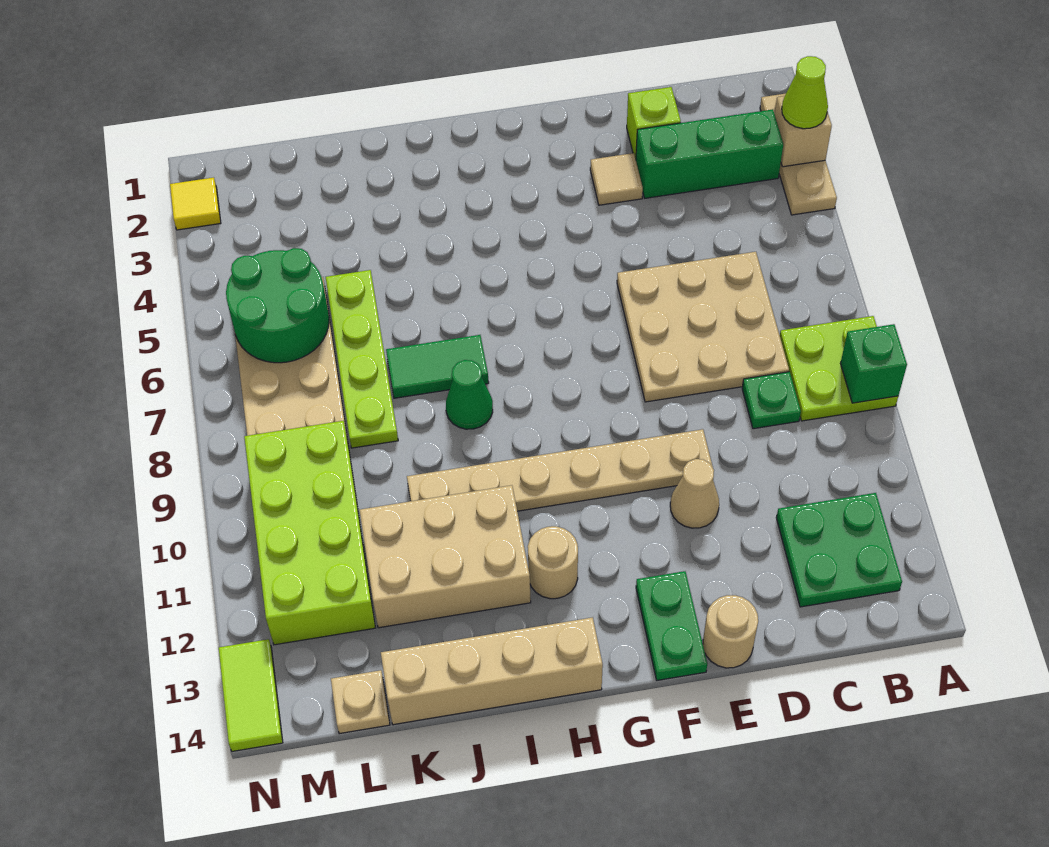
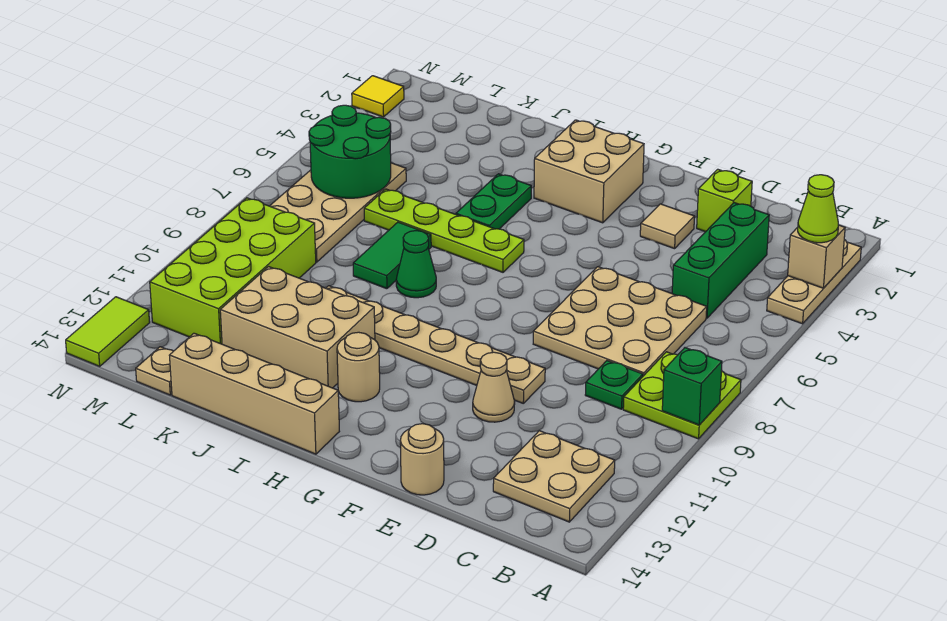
green 1x3 brick [636,109,783,198] -> green 1x3 brick turned to [672,203,769,318]
green 2x2 plate [776,493,902,607] -> tan 2x2 plate [493,431,615,522]
green 1x2 plate [636,571,707,680] -> green 1x2 plate moved to [456,174,531,229]
none -> tan 2x2 brick [534,120,644,223]
green 1x2 tile [386,335,489,398] -> green 1x2 tile turned to [353,222,431,289]
lime 1x4 plate [326,270,398,448] -> lime 1x4 plate turned to [364,189,524,272]

